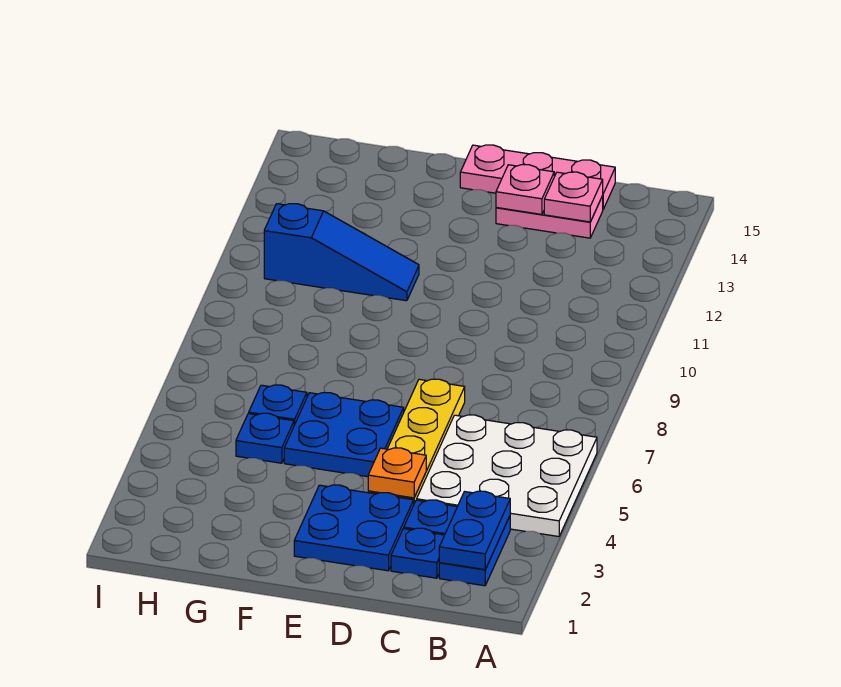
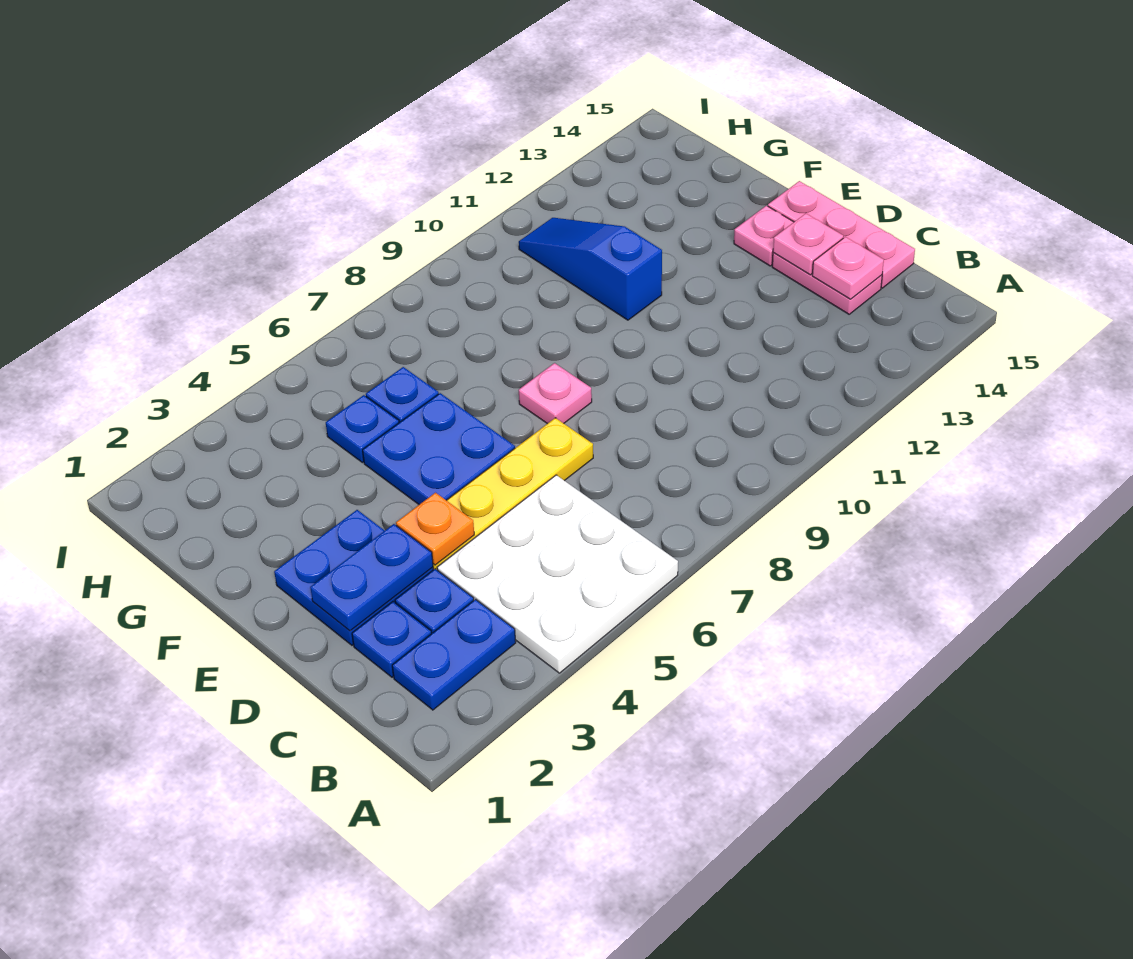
blue 1x2 plate [439,491,510,569] -> blue 1x2 plate moved to [310,524,433,631]
none -> pink 1x1 plate [519,363,592,424]
none -> pink 1x1 plate [734,206,794,266]
blue 1x3 slope [264,204,419,301] -> blue 1x3 slope turned to [519,218,662,320]

